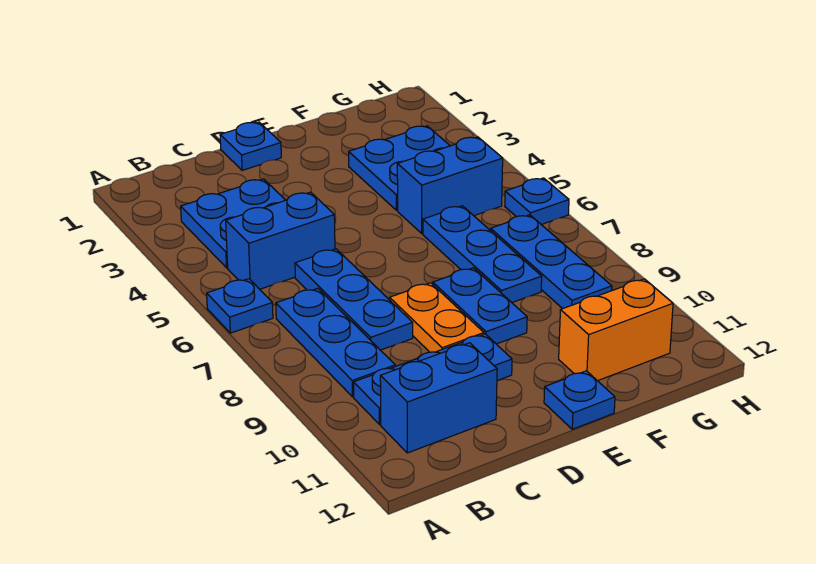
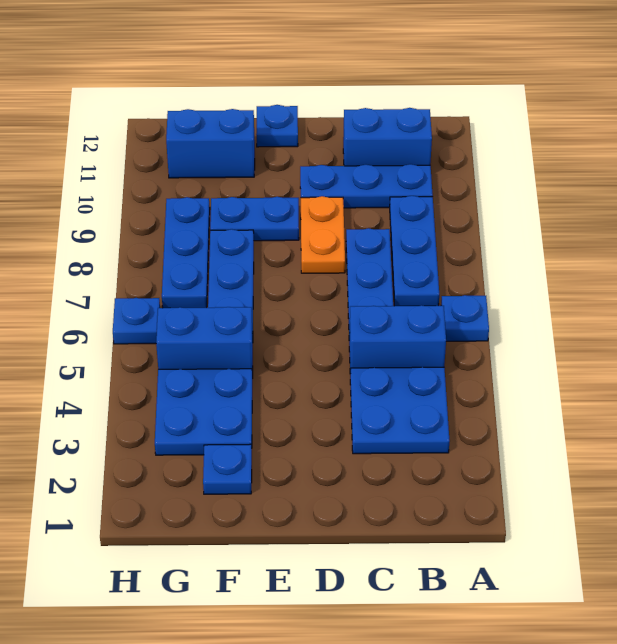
blue 1x1 plate [220,122,281,170] -> blue 1x1 plate moved to [203,444,252,494]
blue 1x2 plate [433,268,527,344] -> blue 1x2 plate turned to [210,197,299,241]
orange 1x2 brick [559,279,673,381] -> blue 1x2 brick [166,109,255,178]

